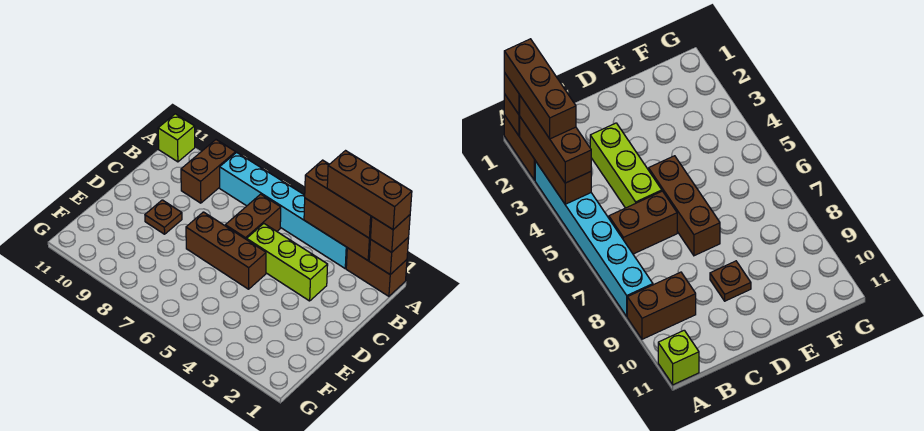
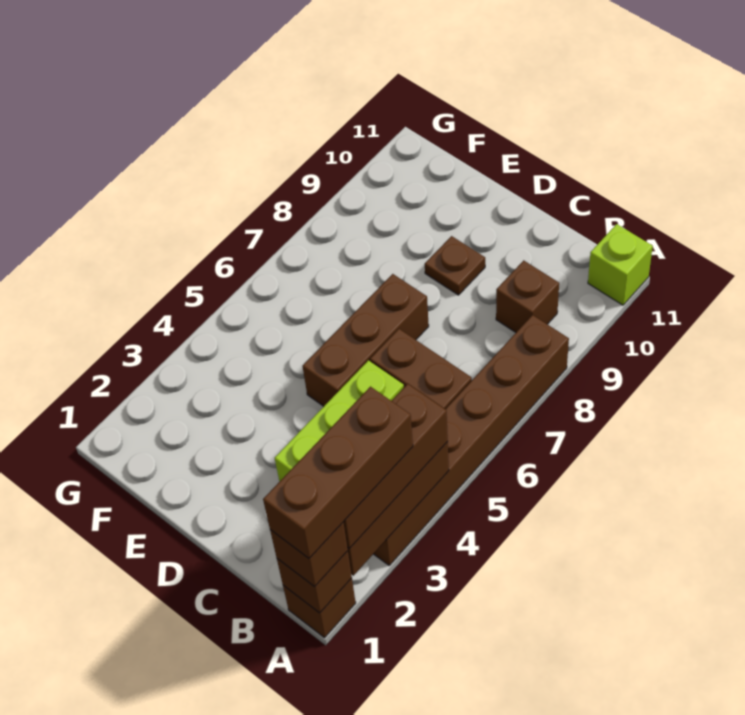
brown 1x2 brick [346,248,407,296] -> brown 1x1 brick [283,578,356,638]
cyan 1x6 brick [220,152,347,268] -> brown 1x6 brick [374,315,569,565]
brown 1x2 brick [181,140,236,203] -> brown 1x1 brick [496,260,559,332]

